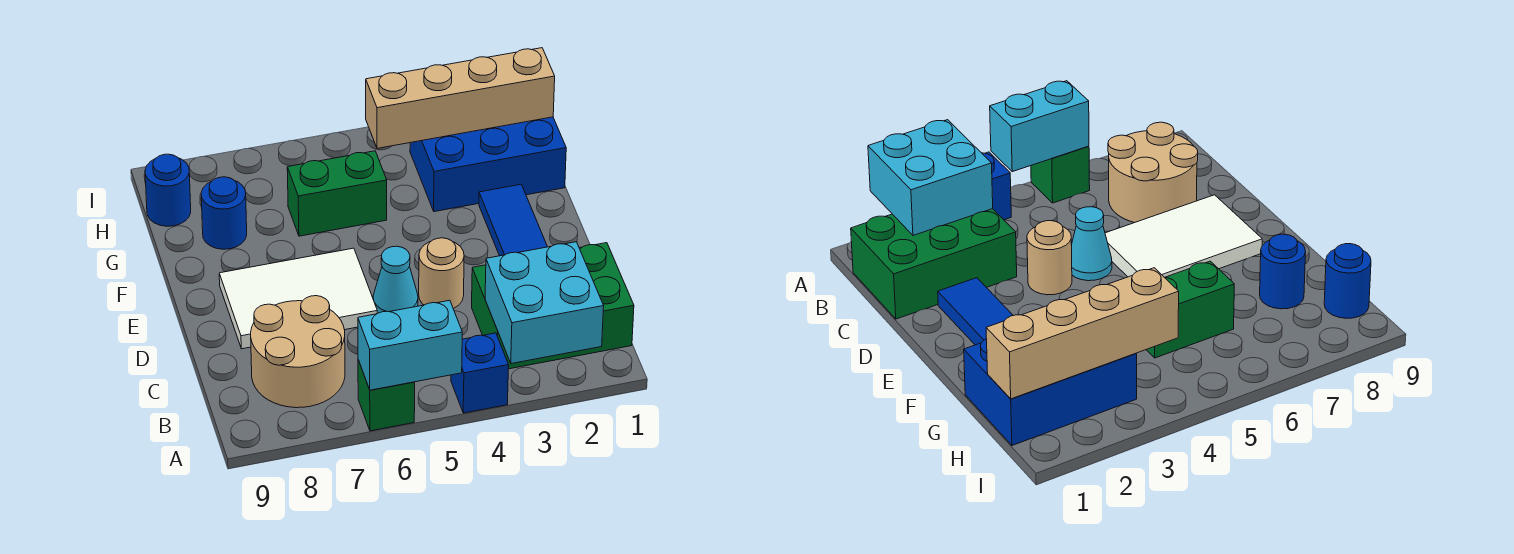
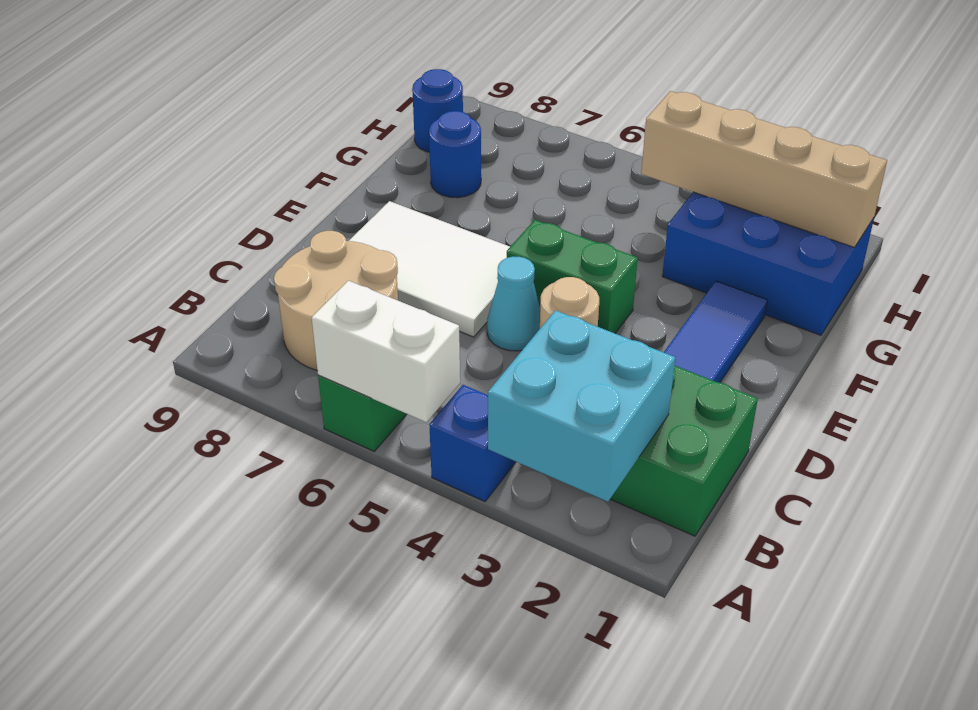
cyan 1x2 brick [358,300,462,390] -> white 1x2 brick [312,281,460,422]
green 1x2 brick [287,151,387,236] -> green 1x2 brick moved to [507,220,638,333]

